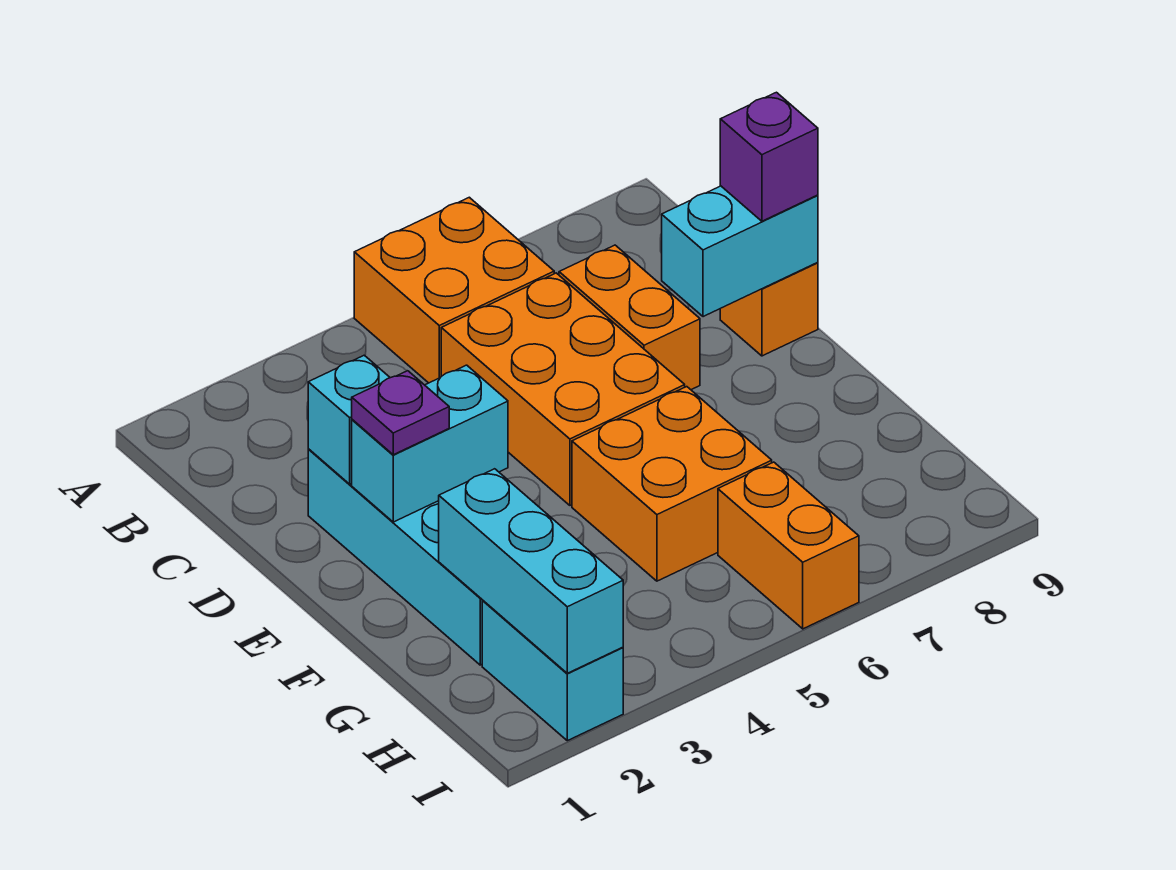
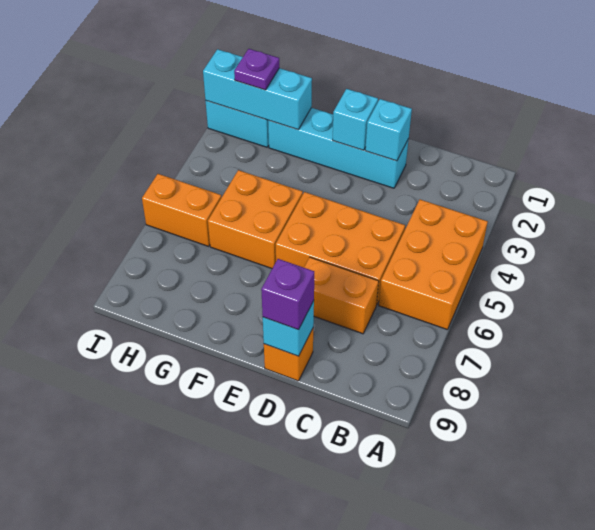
orange 2x2 brick [354,197,554,383] -> orange 2x3 brick [379,200,488,330]
cyan 1x2 brick [662,186,818,317] -> cyan 1x1 brick [263,301,314,356]
cyan 1x2 brick [352,365,508,522] -> cyan 1x1 brick [333,89,378,150]
purple 1x1 plate [352,371,449,455] -> purple 1x1 plate moved to [234,49,279,90]

